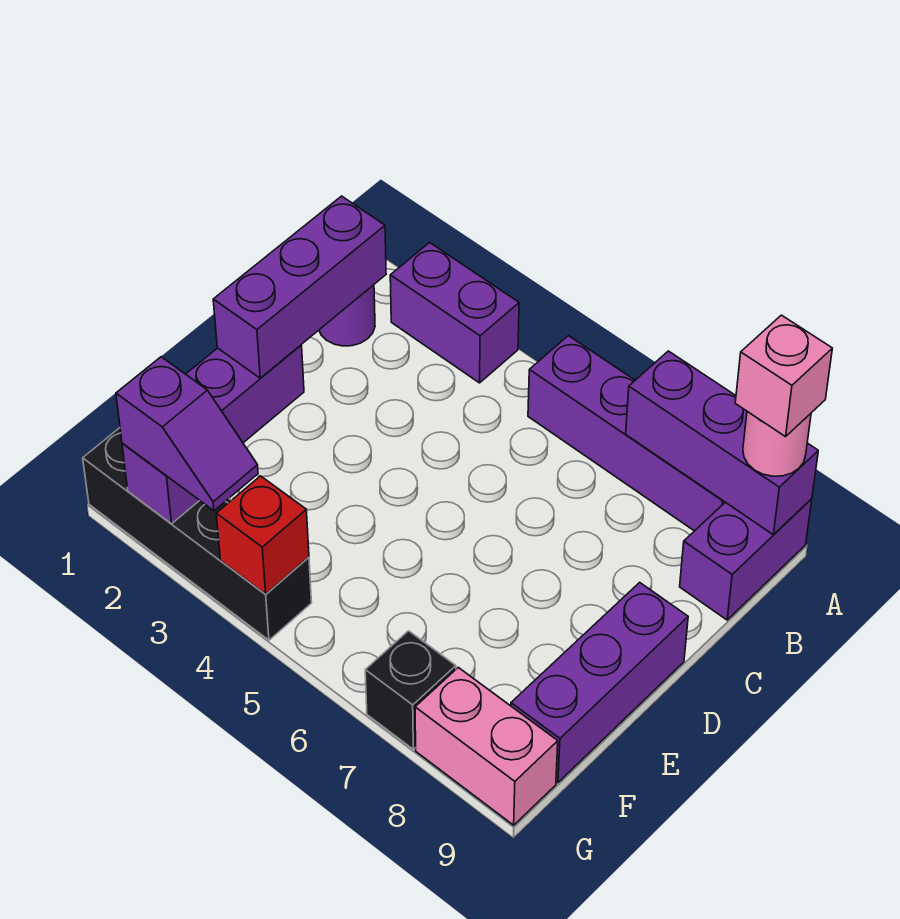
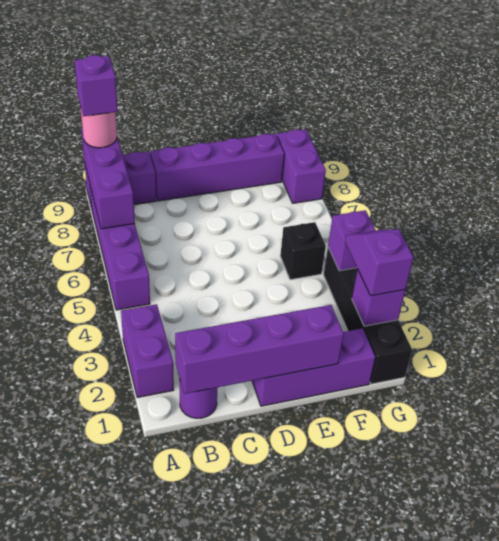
pink 1x1 brick [735,315,832,437] -> purple 1x1 brick [74,55,118,116]
purple 1x3 brick [213,196,386,378] -> purple 1x4 brick [175,305,344,394]
purple 1x3 brick [511,582,688,783] -> purple 1x4 brick [150,134,284,201]
red 1x1 brick [216,476,309,594] -> purple 1x1 brick [328,210,375,271]
black 1x1 brick [365,631,456,749] -> black 1x1 brick moved to [280,222,326,280]
pink 1x2 brick [415,667,558,825] -> purple 1x2 brick [277,129,326,203]

